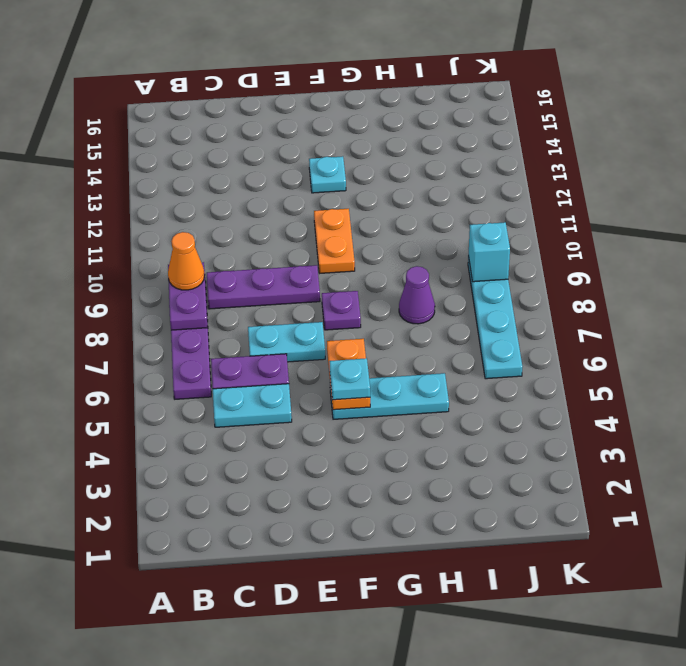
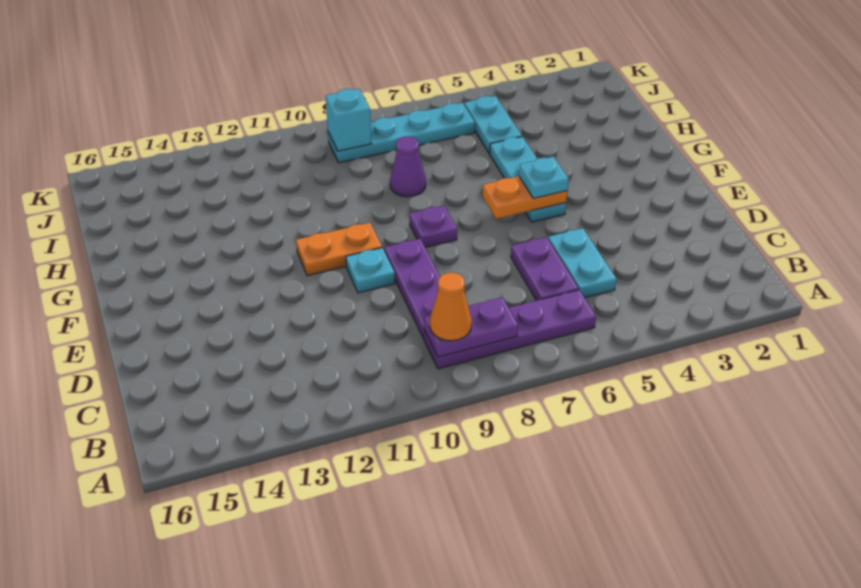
cyan 1x2 plate [248,322,325,362] -> cyan 1x2 plate moved to [464,96,522,154]
cyan 1x1 plate [309,156,346,193] -> cyan 1x1 plate moved to [346,248,395,293]

